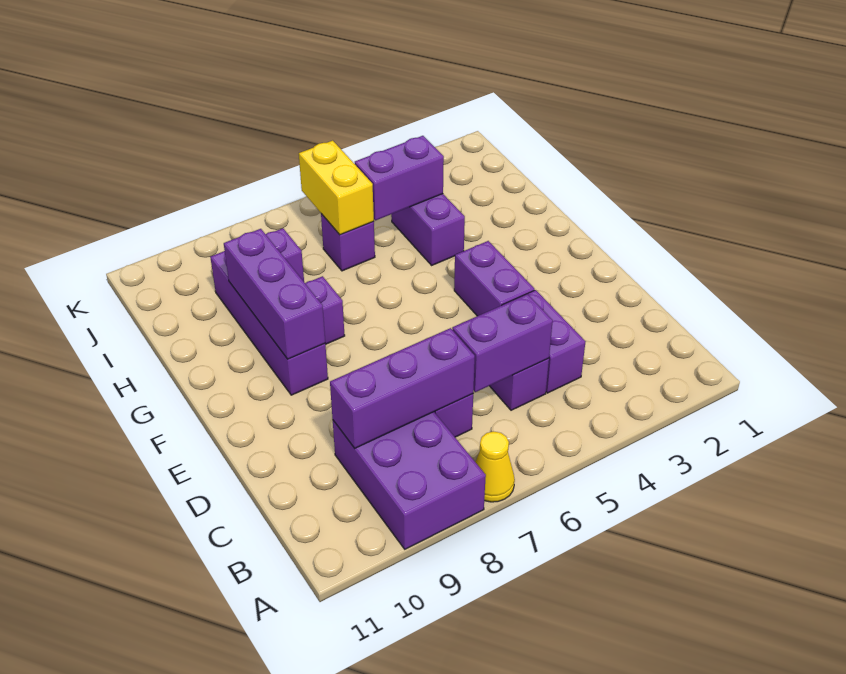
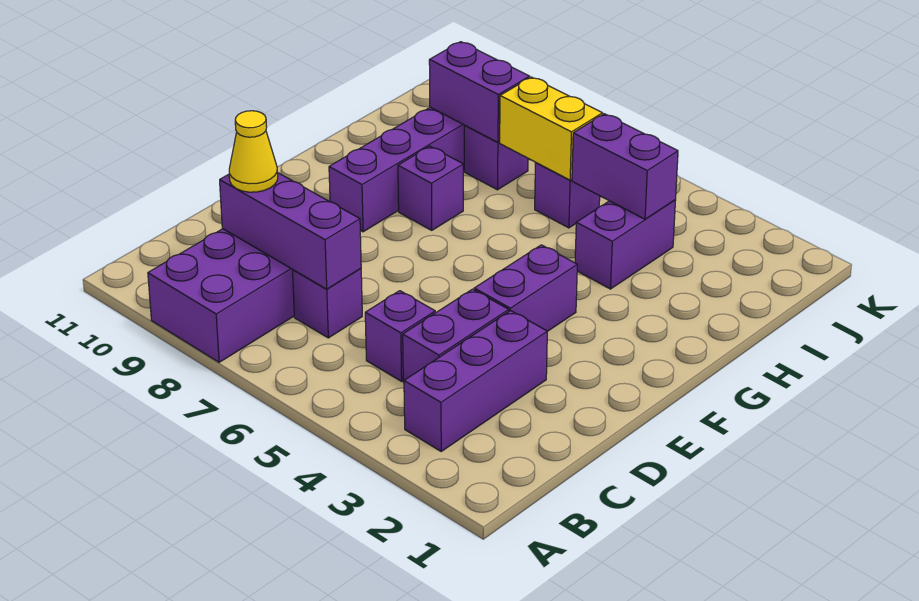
yellow 1x1 cone [476,431,515,502] -> yellow 1x1 cone moved to [229,111,278,192]
purple 1x2 brick [452,294,553,392] -> purple 1x2 brick moved to [429,42,529,142]
purple 1x3 brick [224,229,325,359] -> purple 1x3 brick moved to [404,311,547,451]
yellow 1x2 brick [299,140,374,235] -> yellow 1x2 brick turned to [500,77,602,180]

